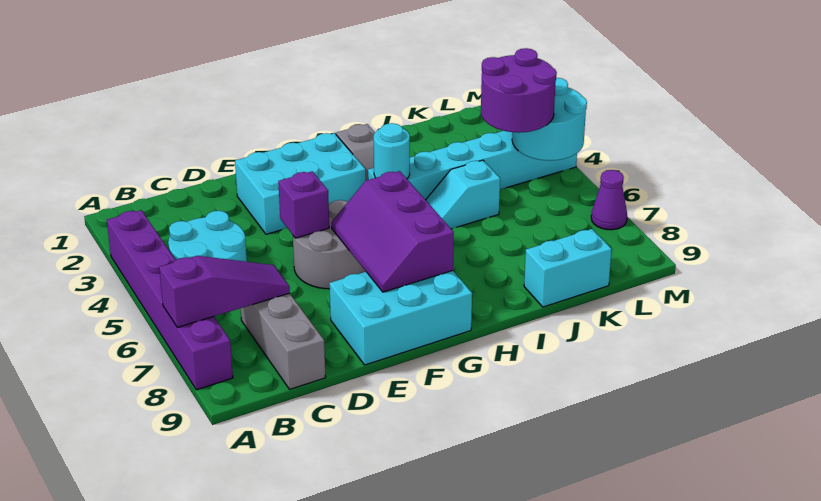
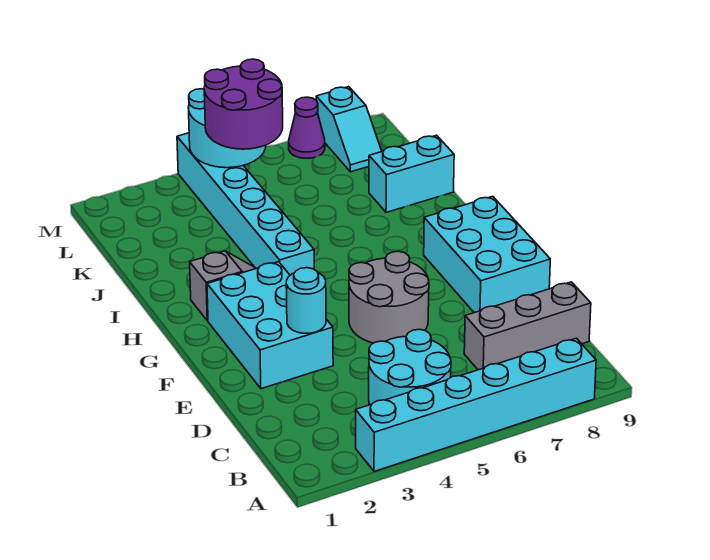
purple 1x6 brick [107,210,233,390] -> cyan 1x6 brick [356,338,596,471]
purple 1x3 slope [159,256,290,327] -> none
purple 1x1 brick [278,171,329,238] -> none
purple 2x3 slope [332,171,454,292] -> none
cyan 1x1 round brick [374,123,410,178] -> cyan 1x1 round brick moved to [286,268,326,333]
cyan 1x2 slope [426,160,500,229] -> cyan 1x2 slope moved to [316,87,382,172]
cyan 1x2 brick [524,229,612,307] -> cyan 1x2 brick turned to [369,135,454,212]

